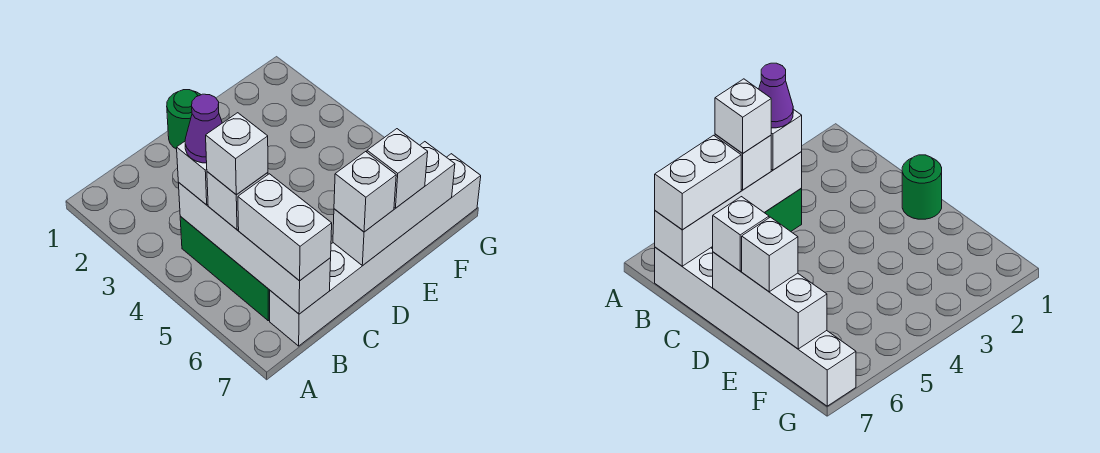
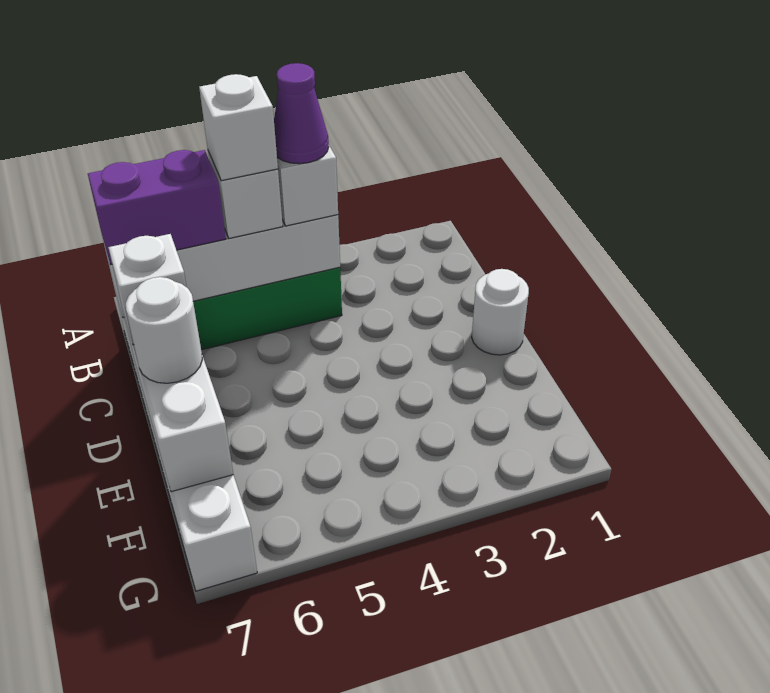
white 1x2 brick [238,174,332,281] -> purple 1x2 brick [88,150,226,265]
green 1x1 round brick [167,90,201,149] -> white 1x1 round brick [472,269,529,355]
white 1x1 brick [367,129,428,208] -> white 1x1 round brick [126,277,202,383]

